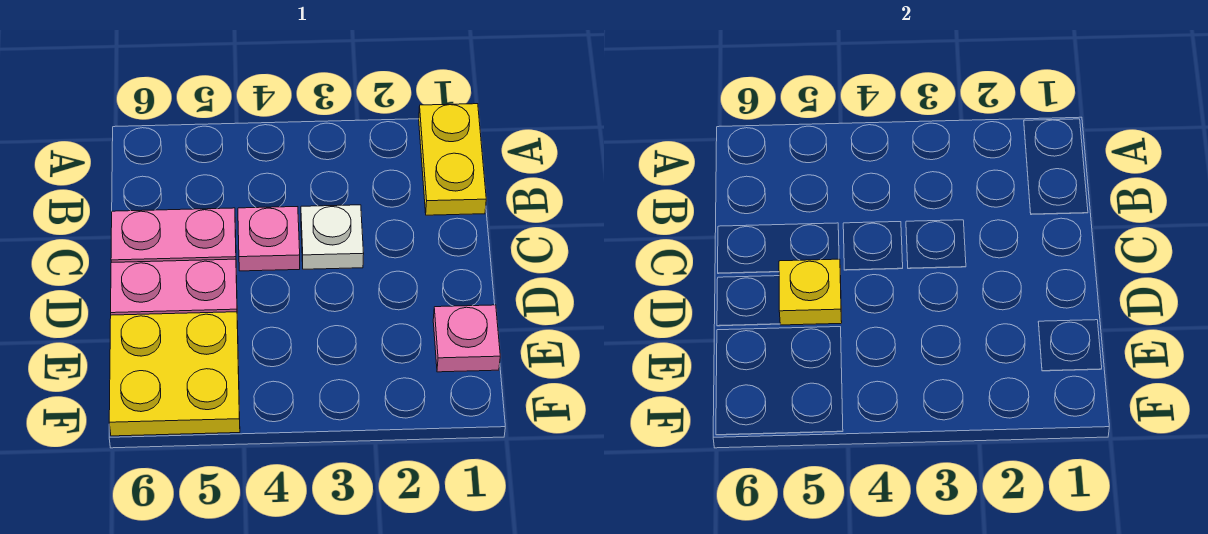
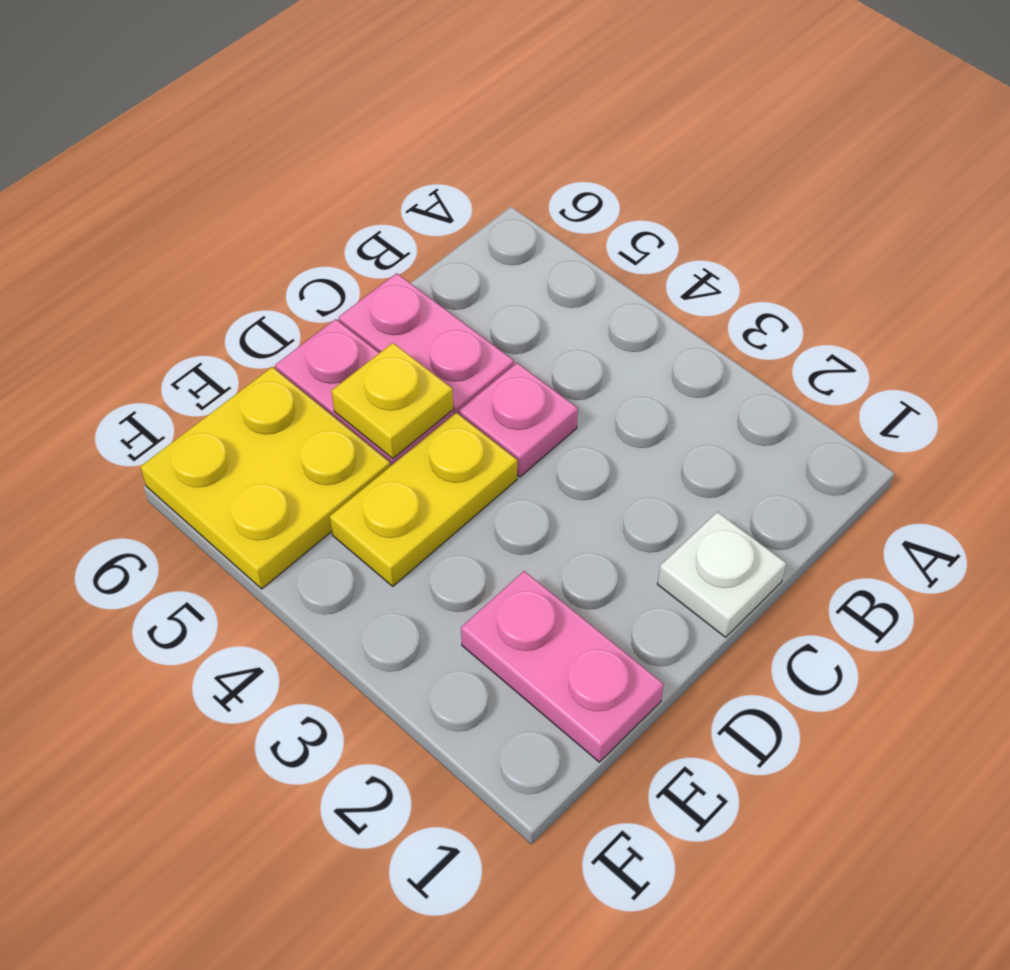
yellow 1x2 plate [419,104,486,215] -> yellow 1x2 plate moved to [330,413,517,586]
white 1x1 plate [301,205,364,269] -> white 1x1 plate moved to [658,512,786,637]
pink 1x1 plate [433,305,500,372] -> pink 1x2 plate [461,571,664,762]

